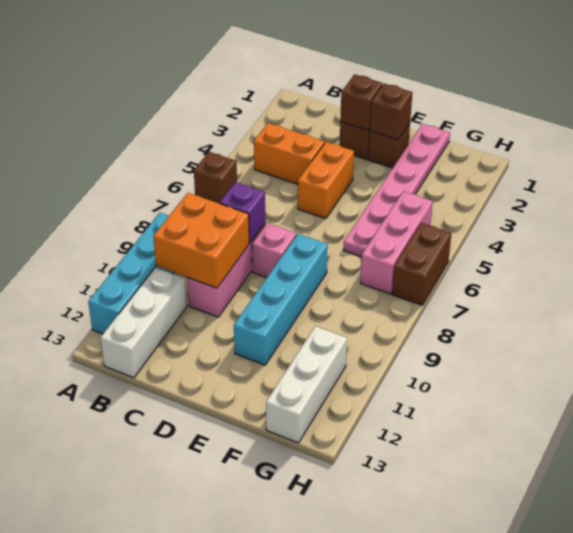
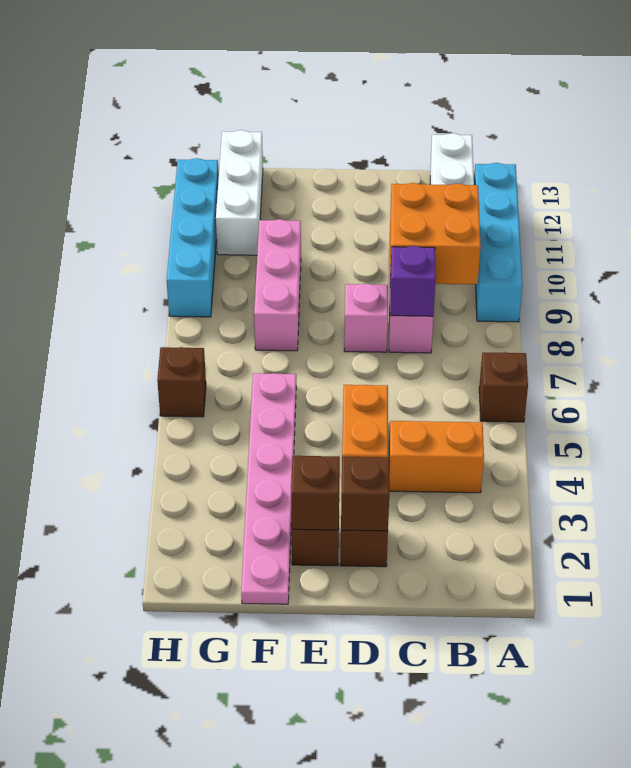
cyan 1x4 brick [234,234,328,365] -> cyan 1x4 brick moved to [167,158,219,317]
pink 1x3 brick [360,191,433,294] -> pink 1x3 brick moved to [254,219,301,351]
brown 1x2 brick [392,223,451,305] -> brown 1x1 brick [157,347,206,417]

